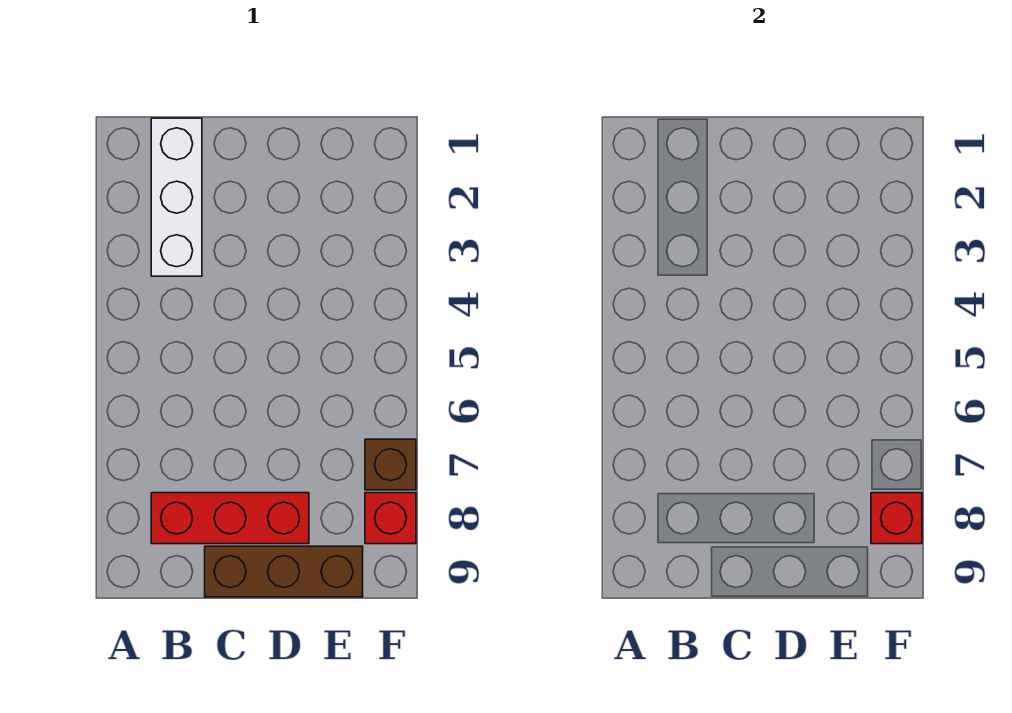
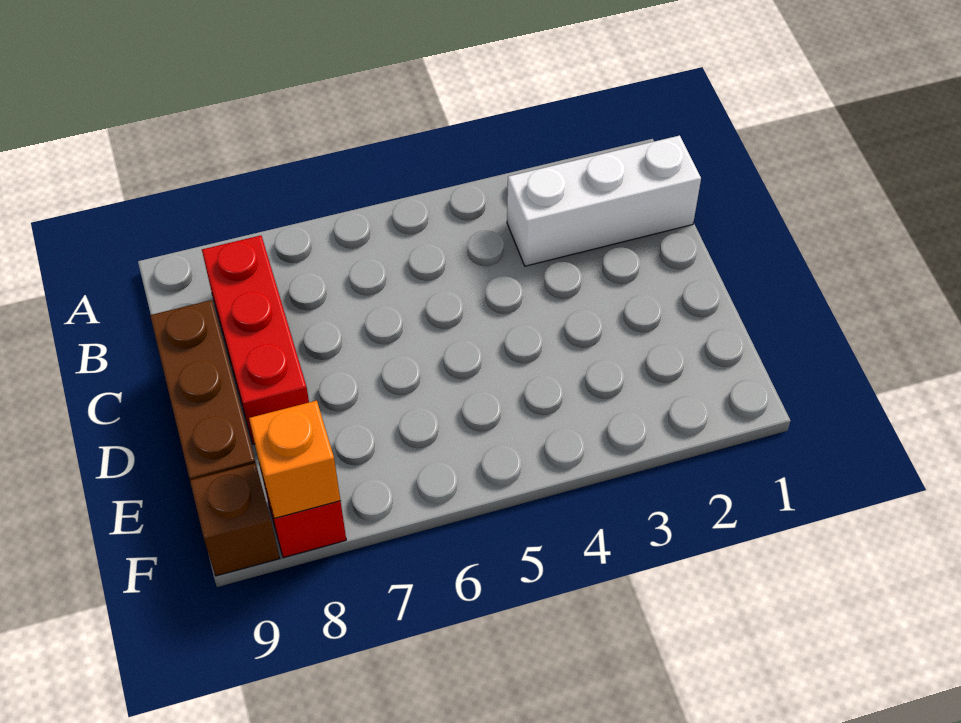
brown 1x1 brick [365,439,416,490] -> brown 1x1 brick moved to [190,463,280,576]
red 1x1 brick [871,493,922,544] -> orange 1x1 brick [249,401,340,518]

